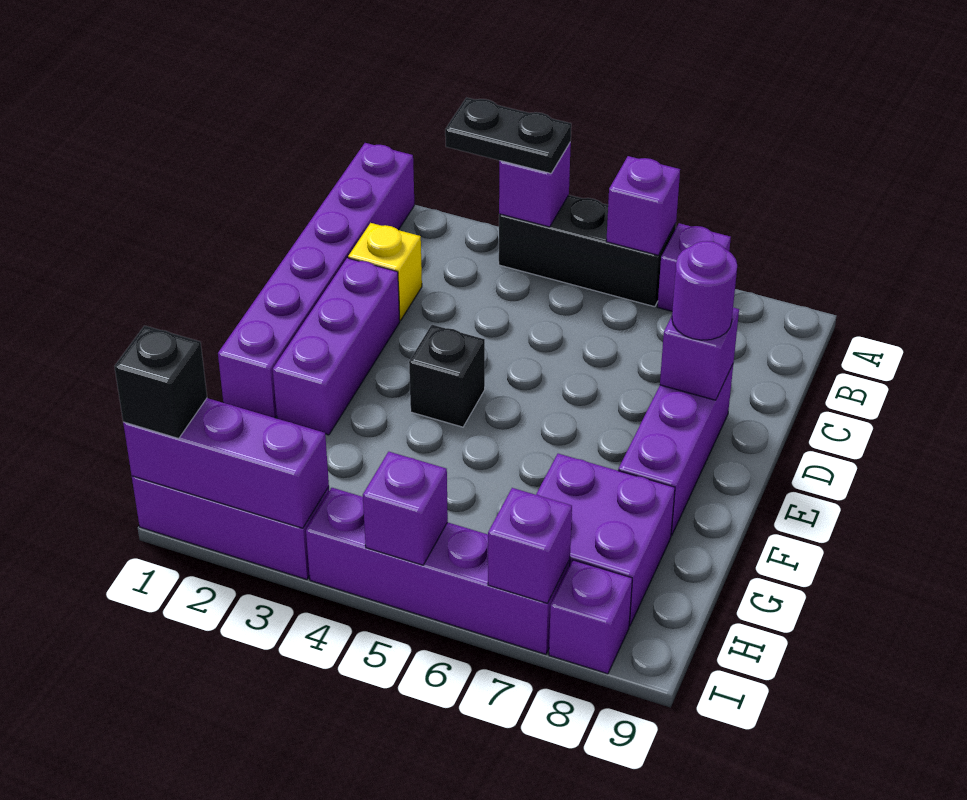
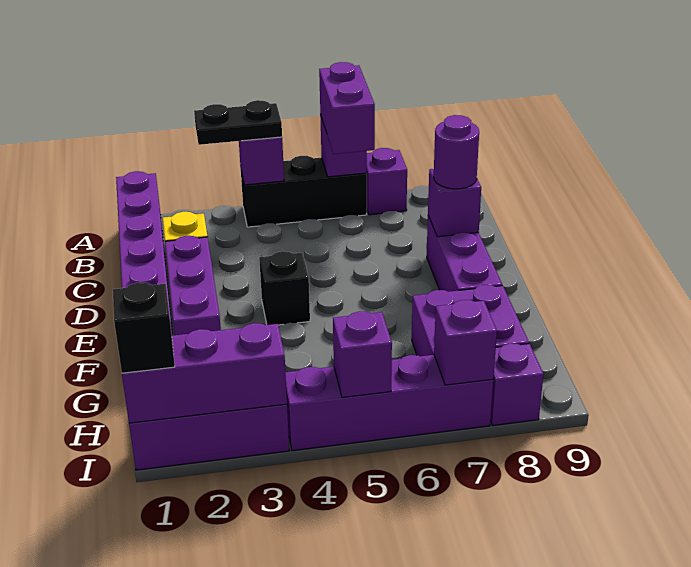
none -> purple 1x2 brick [319,62,375,154]

